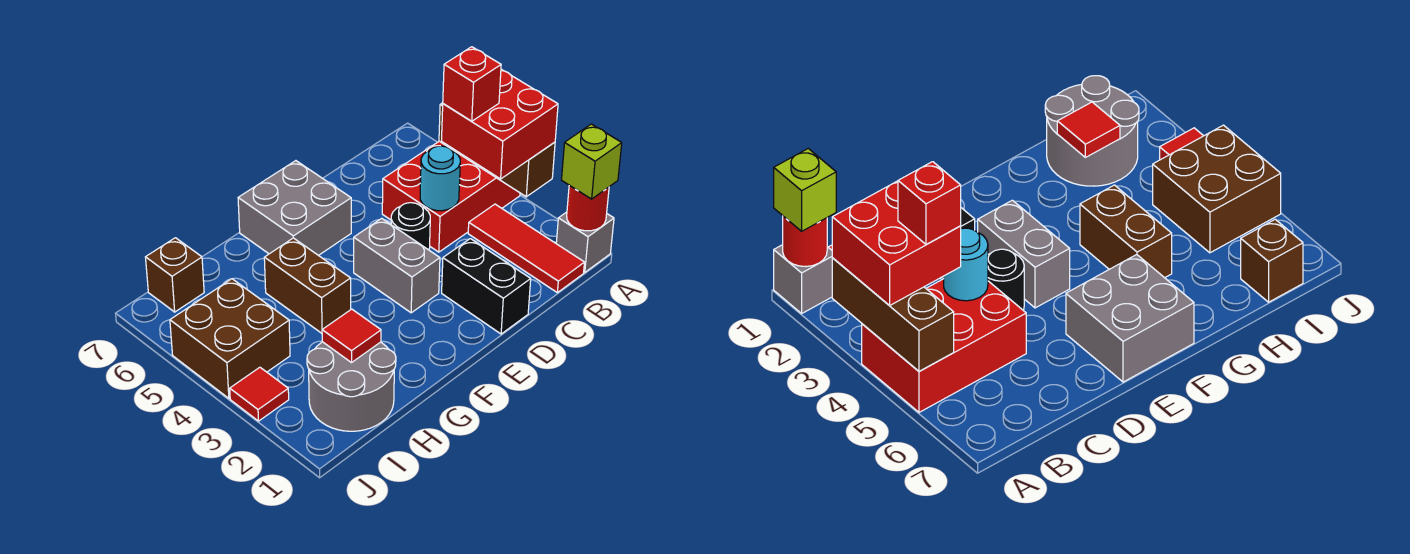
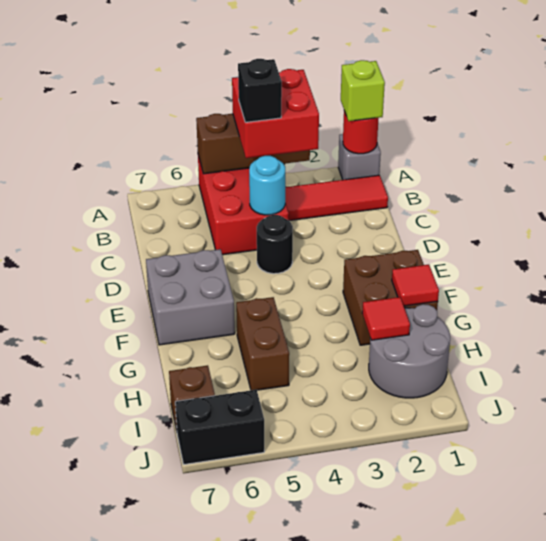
red 1x1 brick [443,47,501,121] -> black 1x1 brick [238,59,282,122]
black 1x2 brick [442,239,531,334] -> black 1x2 brick moved to [175,390,264,464]
grey 1x2 brick [354,218,440,313] -> none
brown 1x2 brick [264,238,351,333] -> brown 1x2 brick turned to [236,297,289,390]
brown 2x2 brick [170,279,290,398] -> brown 2x2 brick moved to [343,250,438,345]
red 1x1 tile [230,367,289,421] -> red 1x1 tile moved to [392,265,439,306]

